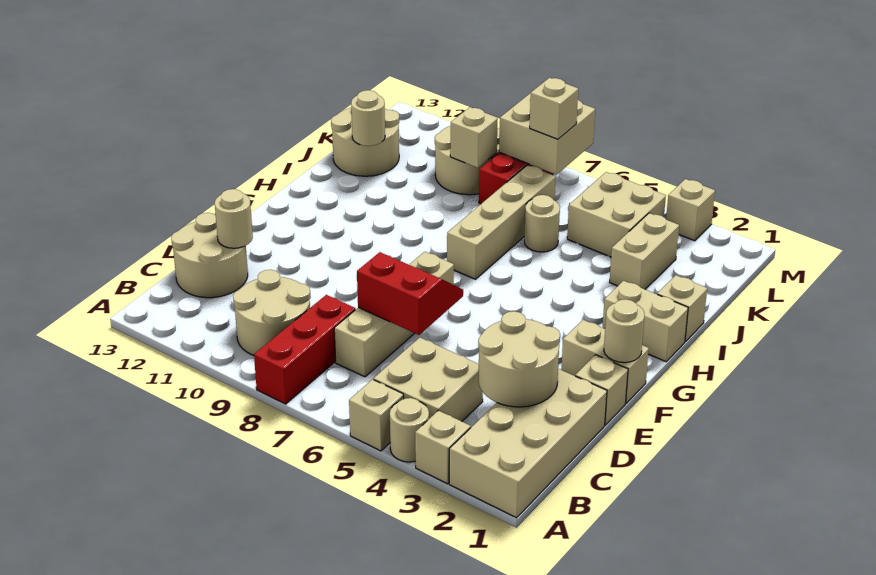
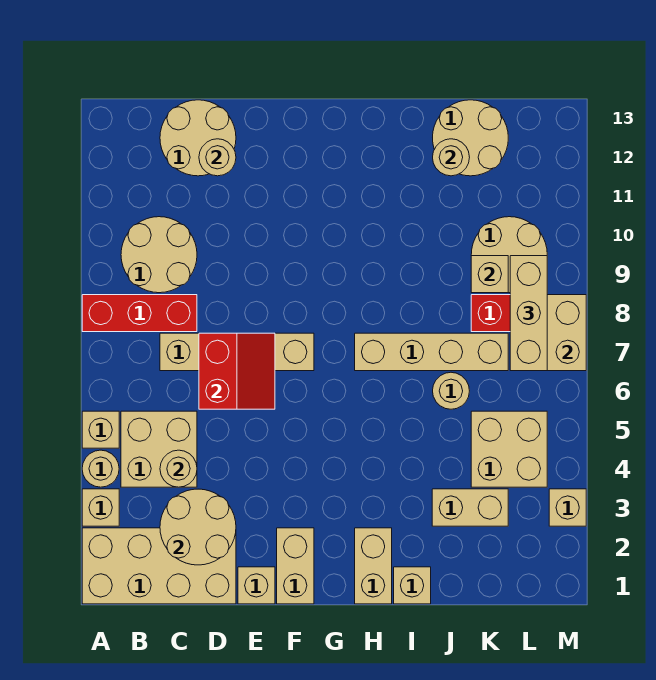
tan 1x1 round brick [604,299,645,363] -> tan 1x1 round brick moved to [160,450,197,487]
tan 1x1 brick [530,78,578,139] -> tan 1x3 brick [510,256,547,371]

